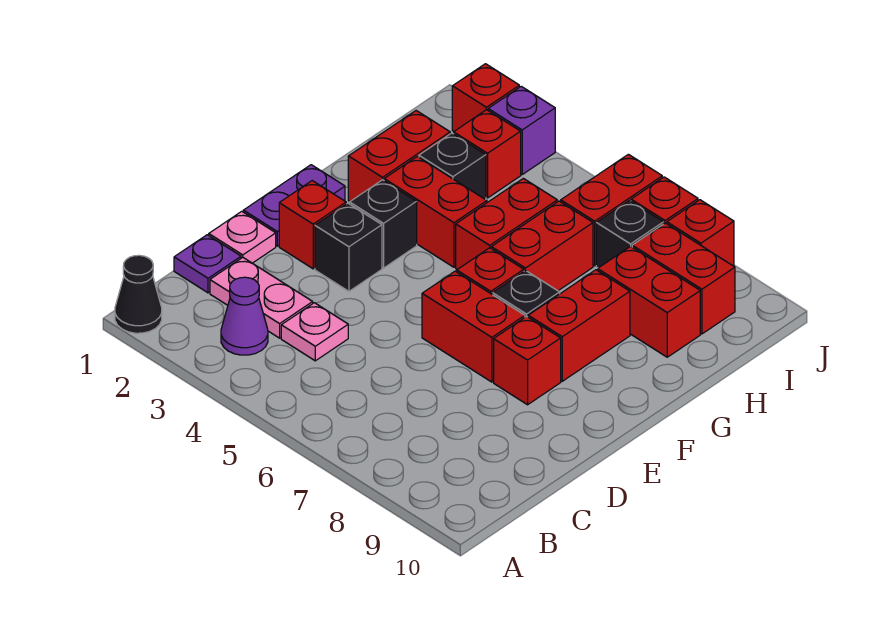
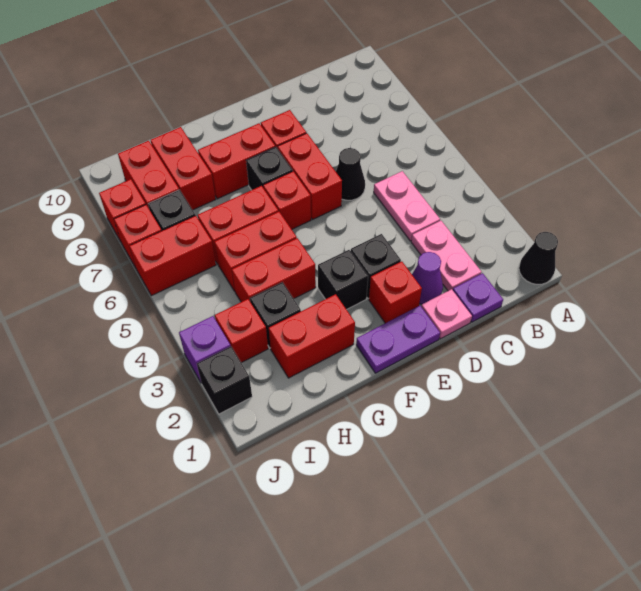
purple 1x1 cone [221,277,268,355] -> purple 1x1 cone moved to [412,252,443,304]
pink 1x1 plate [281,303,348,361] -> pink 1x2 plate [374,171,440,241]
none -> black 1x1 cone [336,148,365,200]
red 1x2 brick [384,157,487,267] -> red 1x2 brick turned to [232,238,316,302]
red 1x1 brick [452,64,519,131] -> black 1x1 brick [197,347,252,414]

